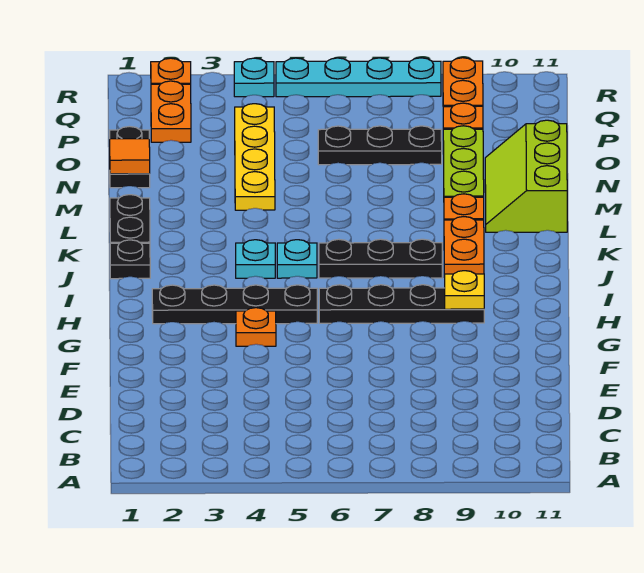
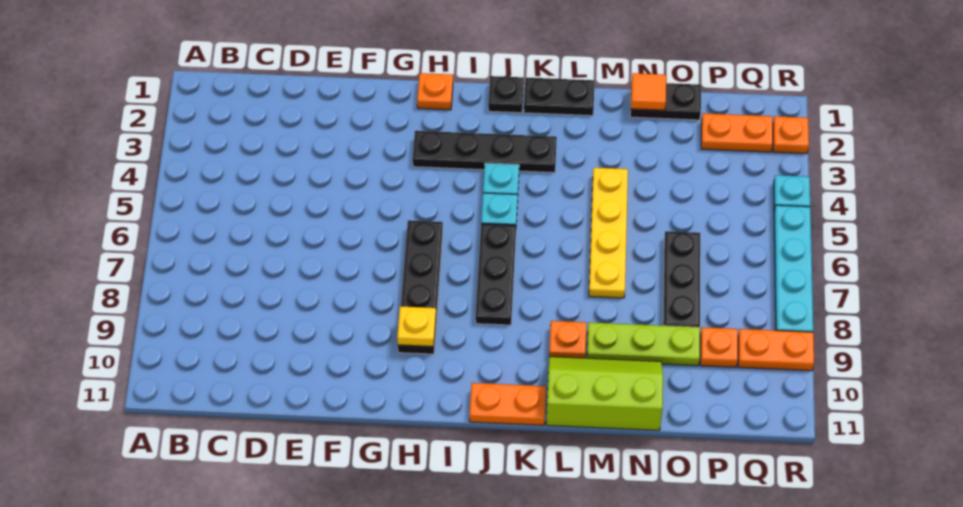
orange 1x1 plate [236,308,276,346] -> orange 1x1 plate moved to [417,73,453,110]
black 1x4 plate [152,285,317,324] -> black 1x4 plate turned to [413,131,557,173]
orange 1x2 plate [444,217,484,277] -> orange 1x2 plate moved to [470,383,546,425]
yellow 1x4 plate [235,104,275,210] -> yellow 1x4 plate turned to [589,168,628,298]

